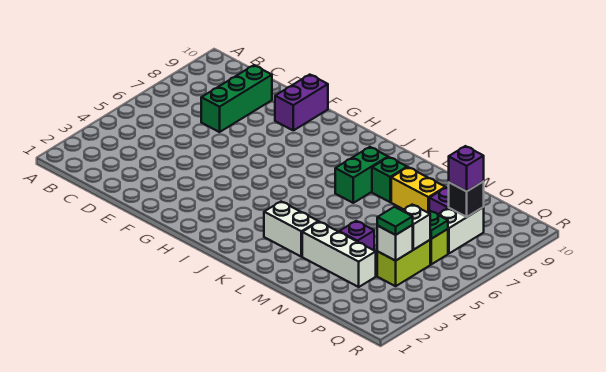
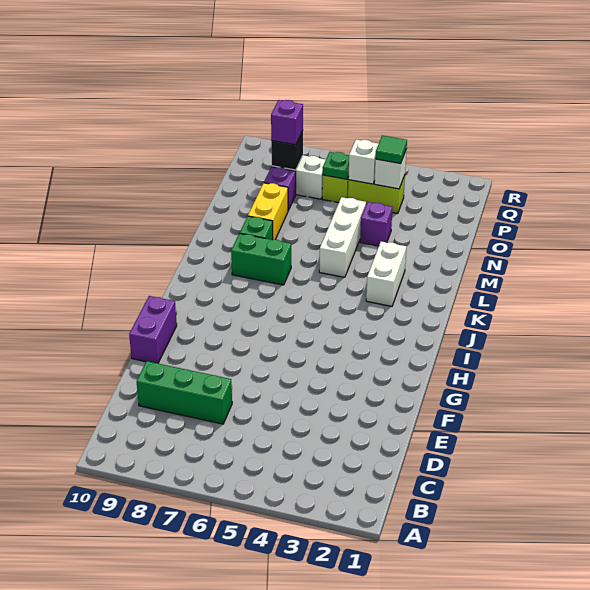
purple 1x2 brick [275,75,328,130] -> purple 1x2 brick turned to [129,296,177,363]
white 1x3 brick [302,222,376,287] -> white 1x3 brick moved to [319,197,366,277]

